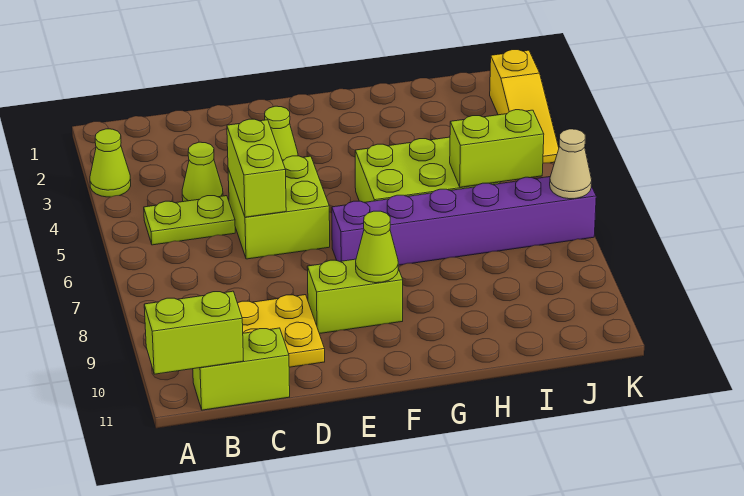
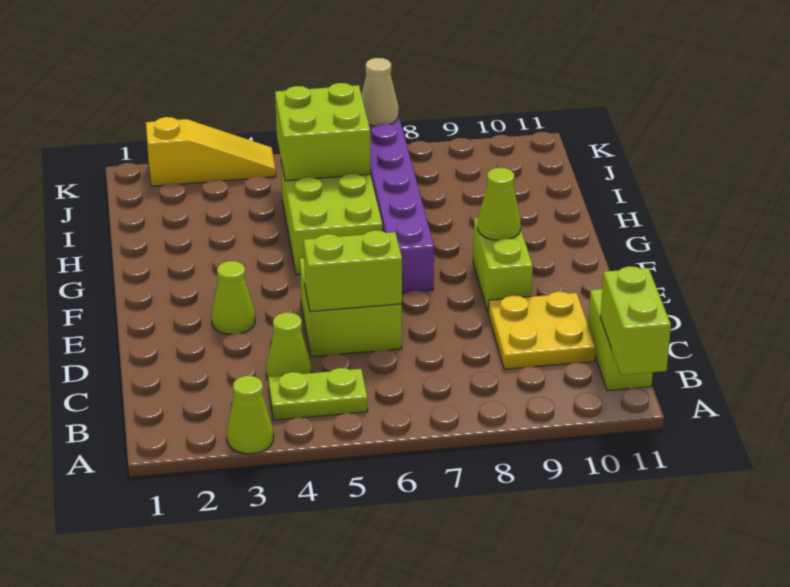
lime 1x2 plate [144,196,235,245] -> lime 1x2 plate turned to [268,368,368,420]
lime 1x2 brick [450,110,544,187] -> lime 2x2 brick [275,83,370,181]

